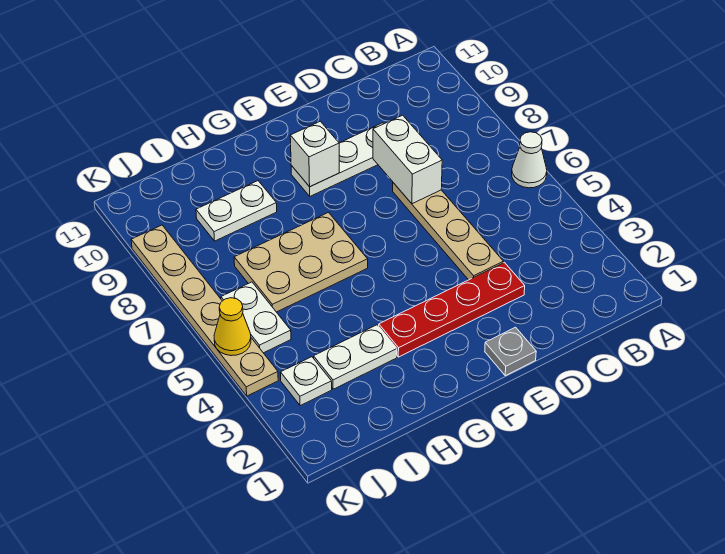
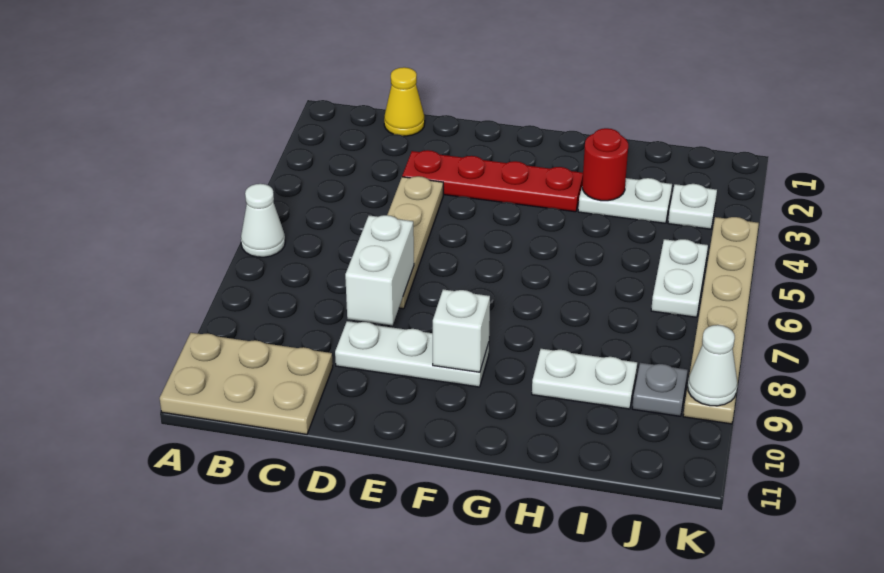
grey 1x1 plate [485,327,536,376] -> grey 1x1 plate moved to [632,363,688,416]
tan 2x3 plate [234,213,368,312] -> tan 2x3 plate moved to [160,333,333,434]
none -> red 1x1 round brick [582,128,628,201]
yellow 1x1 cone [214,298,251,356] -> yellow 1x1 cone moved to [384,67,425,136]
none -> white 1x1 cone [688,325,738,406]

